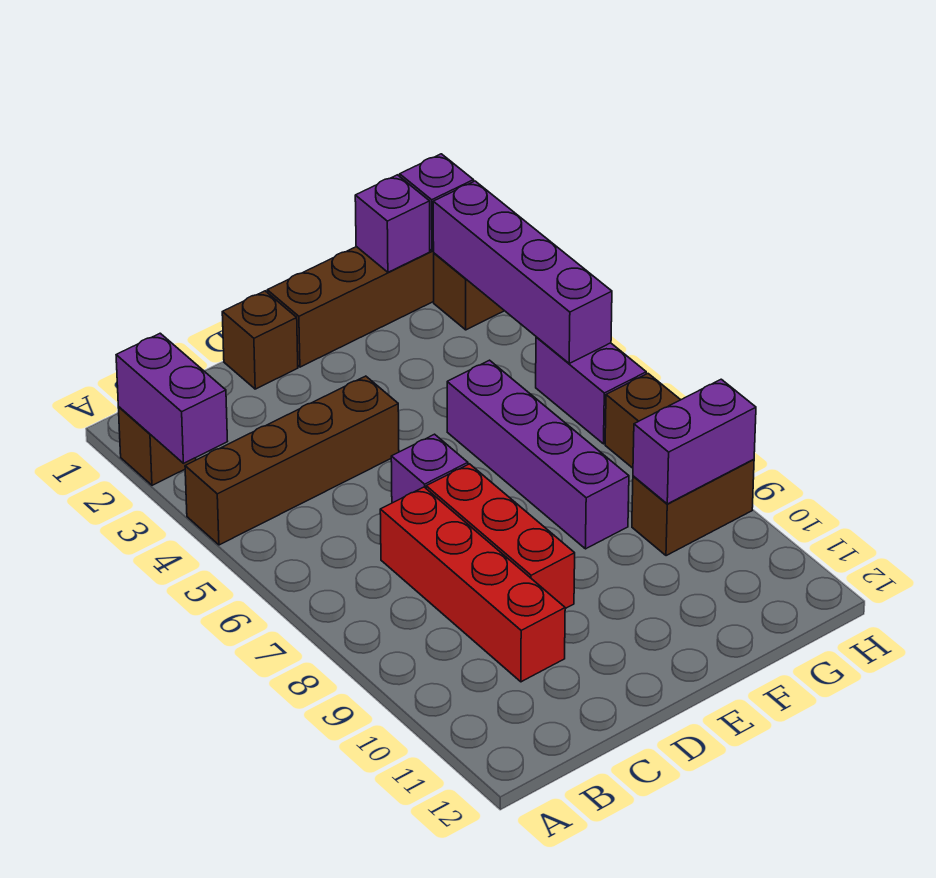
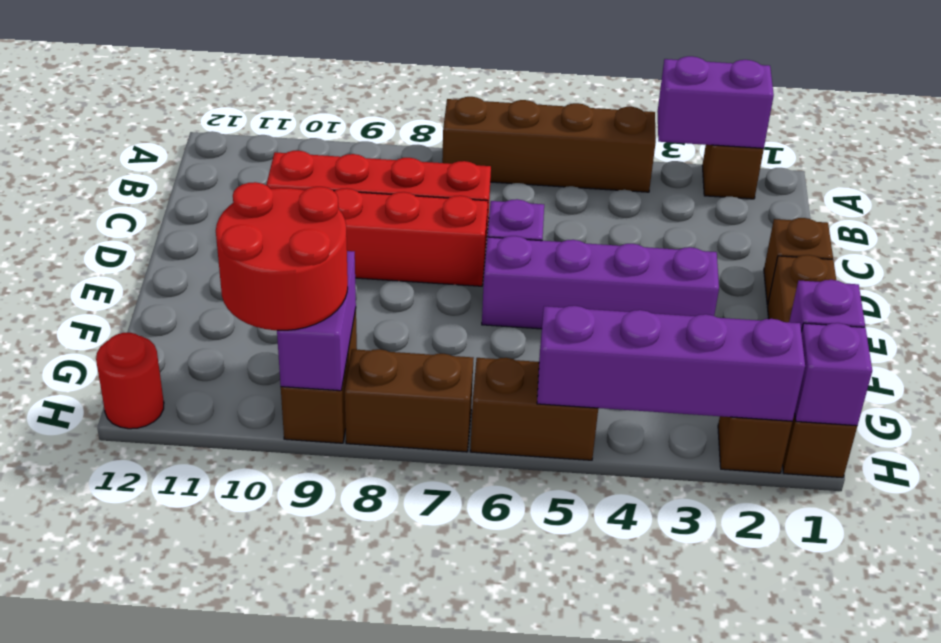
brown 1x4 brick [185,376,399,545] -> brown 1x4 brick turned to [442,97,656,192]
purple 1x4 brick [447,360,629,549] -> purple 1x4 brick moved to [482,236,719,329]
none -> red 2x2 round brick [216,182,348,330]
purple 1x2 brick [536,337,646,444] -> brown 1x2 brick [470,358,598,460]
none -> red 1x1 round brick [96,333,164,429]

